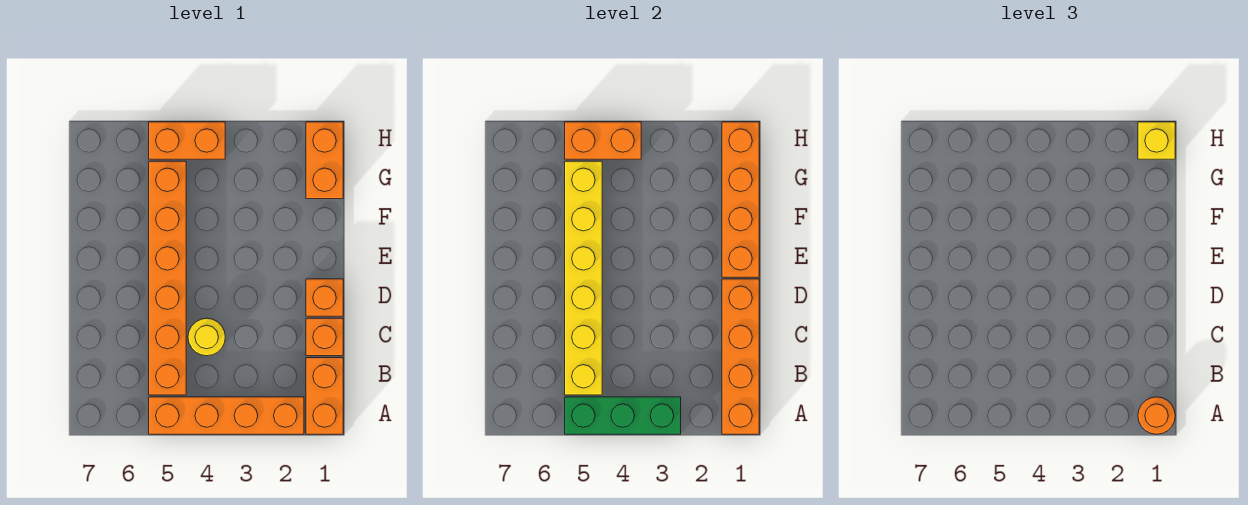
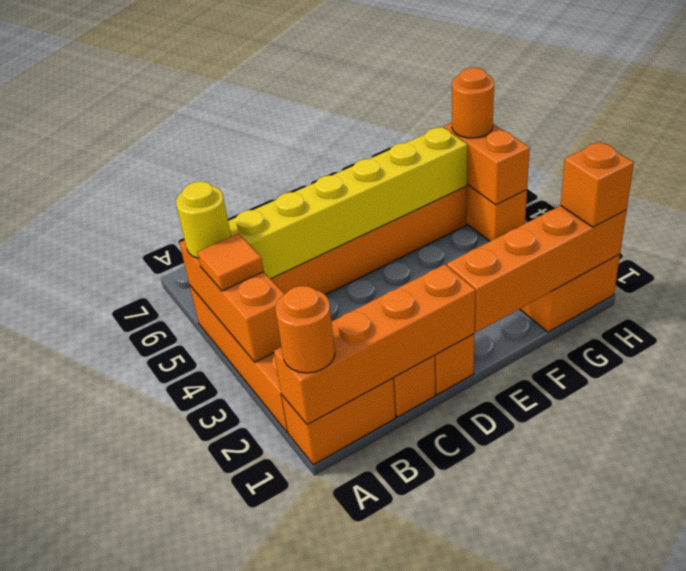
green 1x3 brick [565,397,681,434] -> orange 1x3 brick [179,240,284,362]
none -> orange 1x1 tile [197,233,264,291]
yellow 1x1 round brick [188,318,225,356] -> yellow 1x1 round brick moved to [176,181,231,258]
yellow 1x1 brick [1138,122,1175,159] -> orange 1x1 brick [561,142,634,227]
none -> orange 1x1 round brick [452,68,494,138]

